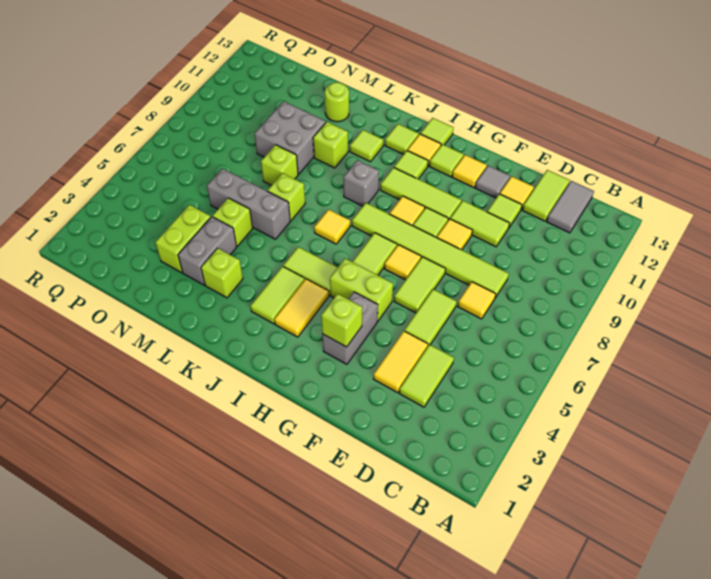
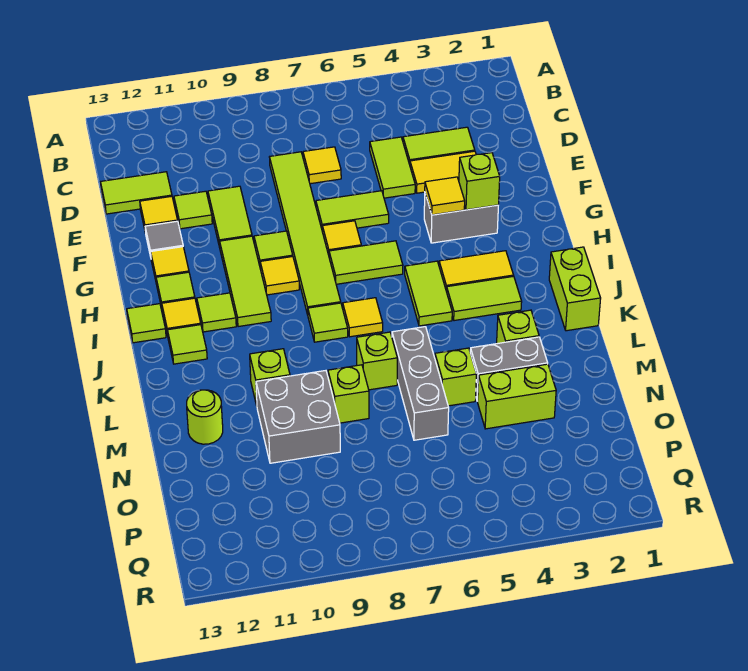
grey 1x2 tile [547,181,594,233] -> none
lime 1x2 tile [404,289,457,345] -> lime 1x2 tile turned to [370,137,415,198]
yellow 1x1 tile [437,219,472,250] -> yellow 1x1 tile moved to [425,177,465,215]
lime 1x2 brick [330,259,393,321] -> lime 1x2 brick moved to [549,247,601,331]
grey 1x1 brick [343,160,379,206] -> none
lime 1x1 tile [350,130,383,162] -> lime 1x1 tile moved to [308,303,348,342]

